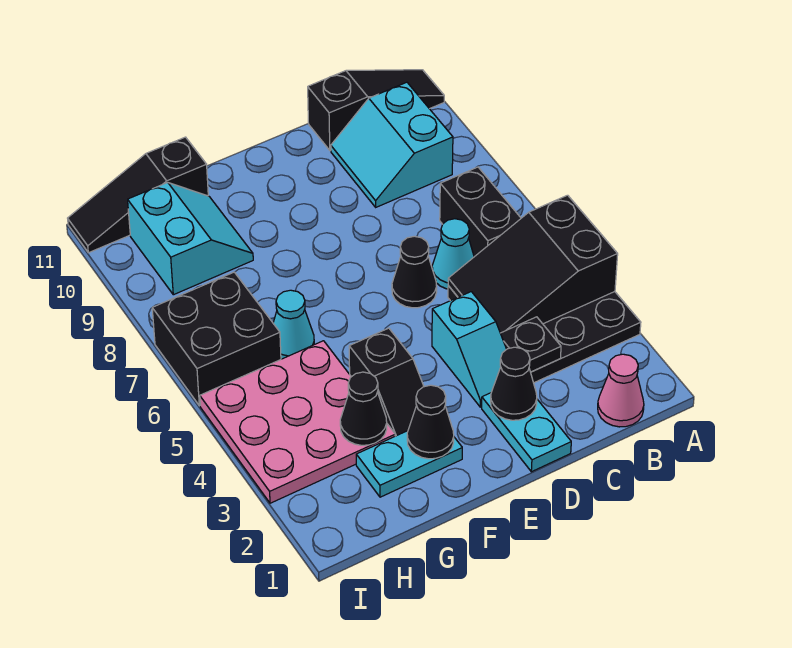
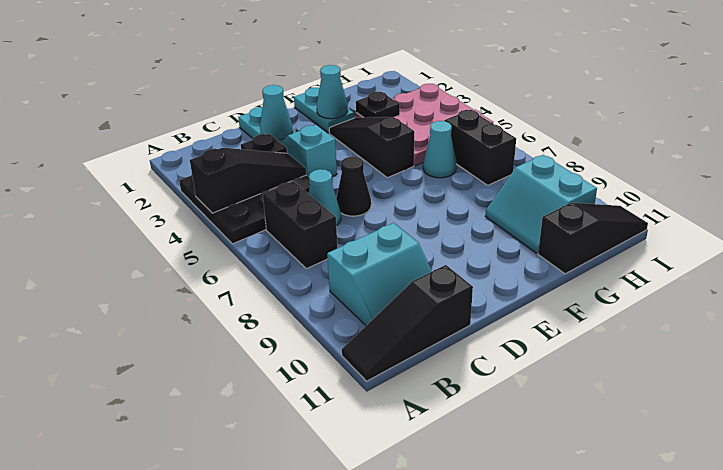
black 2x3 slope [448,195,618,333] -> black 1x3 slope [190,148,307,213]
pink 1x1 cone [598,354,644,427] -> none
cyan 2x2 slope [331,82,453,207] -> cyan 2x2 slope turned to [327,223,432,325]
black 1x1 cone [491,347,537,420] -> cyan 1x1 cone [260,85,292,140]
cyan 1x2 plate [356,431,462,497] -> cyan 1x2 plate turned to [294,88,354,133]
black 1x1 cone [407,385,454,459] -> cyan 1x1 cone [317,65,348,119]
black 1x2 slope [349,328,424,436] -> black 1x3 slope [329,117,414,178]
black 1x1 cone [340,372,387,445] -> black 1x1 plate [356,92,400,118]
black 2x2 brick [152,272,281,406] -> black 1x2 brick [444,110,516,185]

